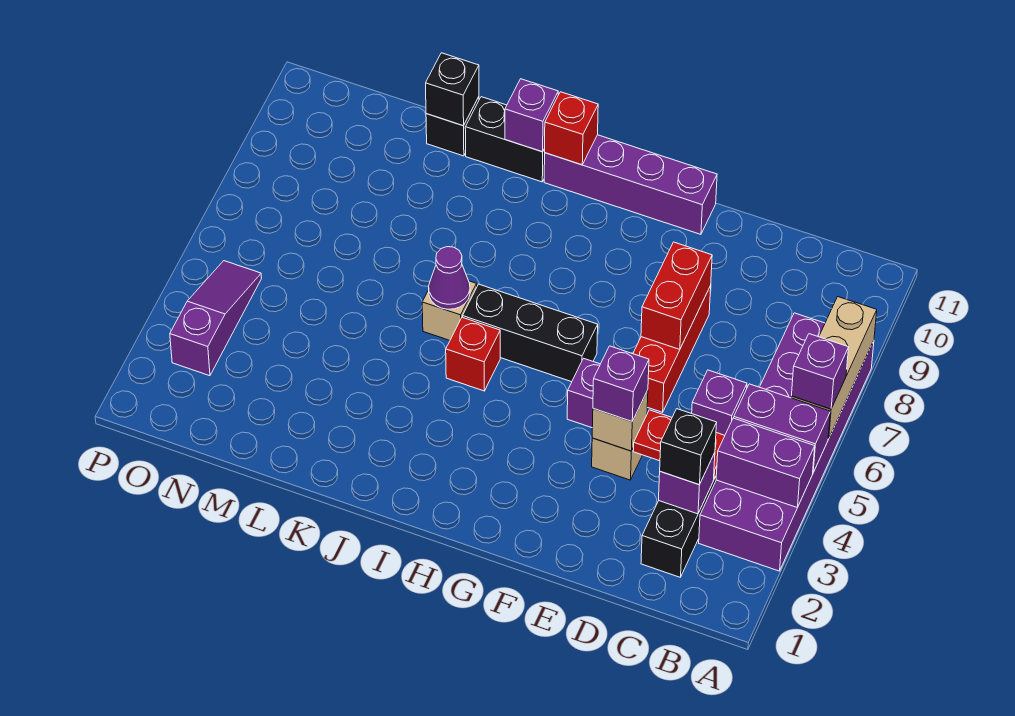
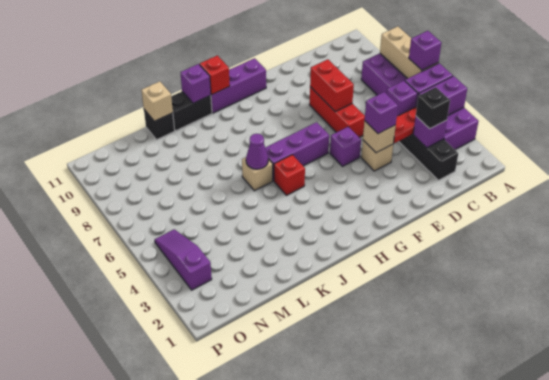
purple 1x4 brick [544,135,717,234] -> purple 1x3 brick [211,58,266,113]
black 1x3 brick [463,284,598,382] -> purple 1x3 brick [265,122,329,181]
black 1x1 brick [426,53,479,126] -> tan 1x1 brick [141,81,173,121]

